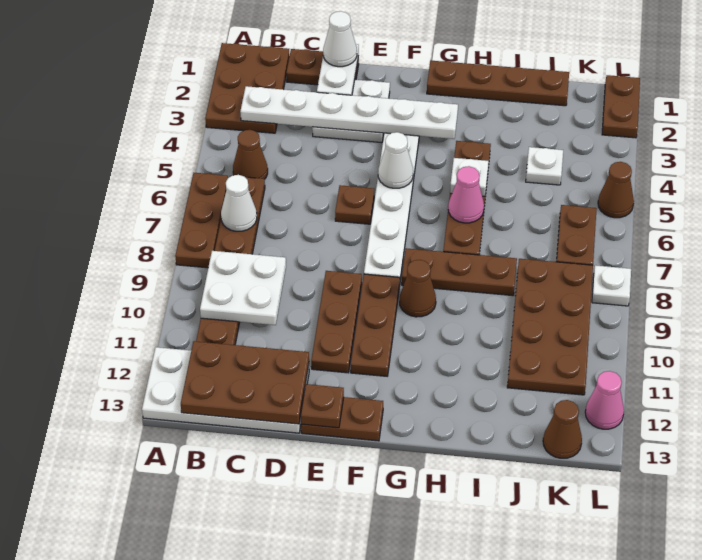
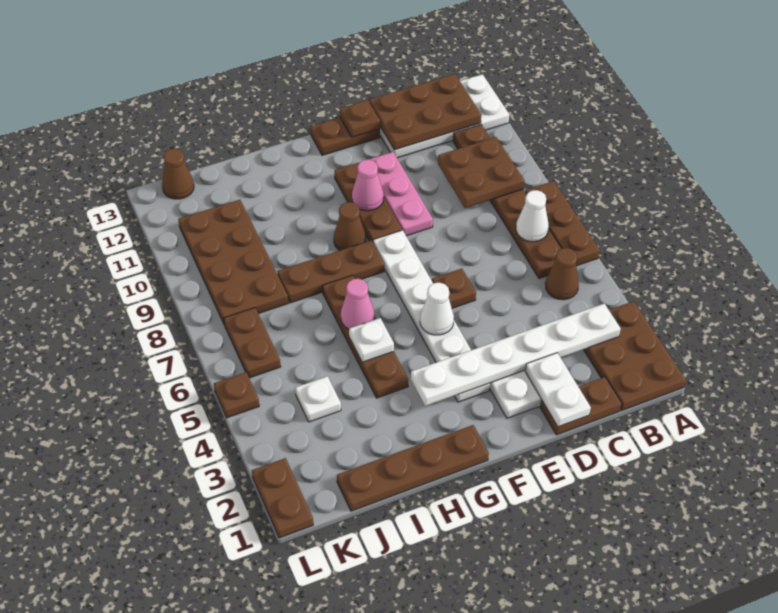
white 2x2 plate [200,251,286,325] -> brown 2x2 plate [438,137,524,208]
white 1x1 cone [323,11,357,67] -> none
brown 1x3 plate [311,271,362,373] -> pink 1x3 plate [369,152,433,236]
brown 1x1 cone [598,162,634,218] -> brown 1x1 plate [214,372,259,418]
white 1x1 plate [592,265,631,306] -> none
pink 1x1 cone [585,371,624,429] -> pink 1x1 cone moved to [352,159,384,211]

